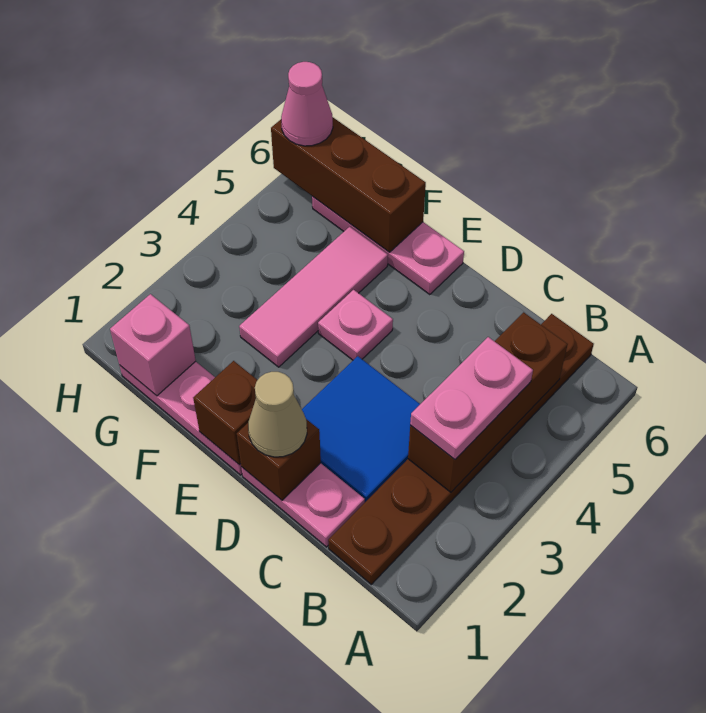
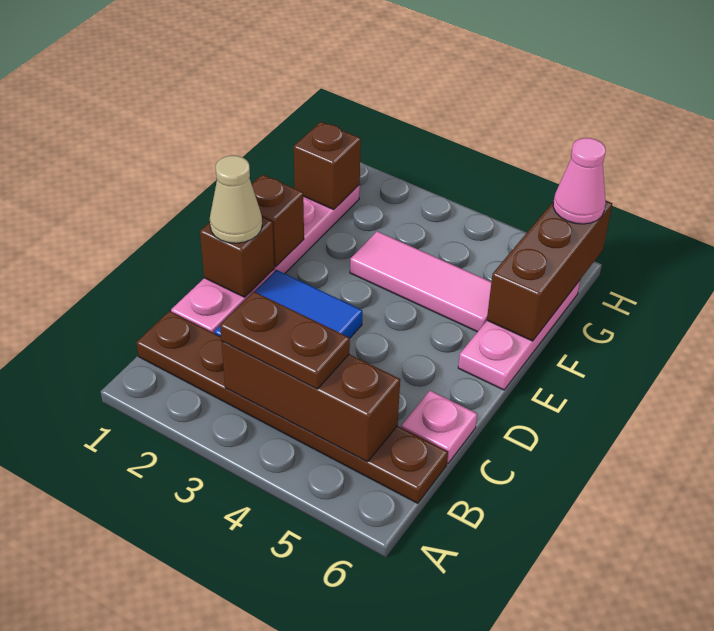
pink 1x2 plate [410,337,533,459] -> brown 1x2 plate [220,292,350,389]
pink 1x1 plate [318,290,393,360] -> pink 1x1 plate moved to [401,391,477,464]
pink 1x1 brick [110,294,196,396] -> brown 1x1 brick [294,122,361,210]

